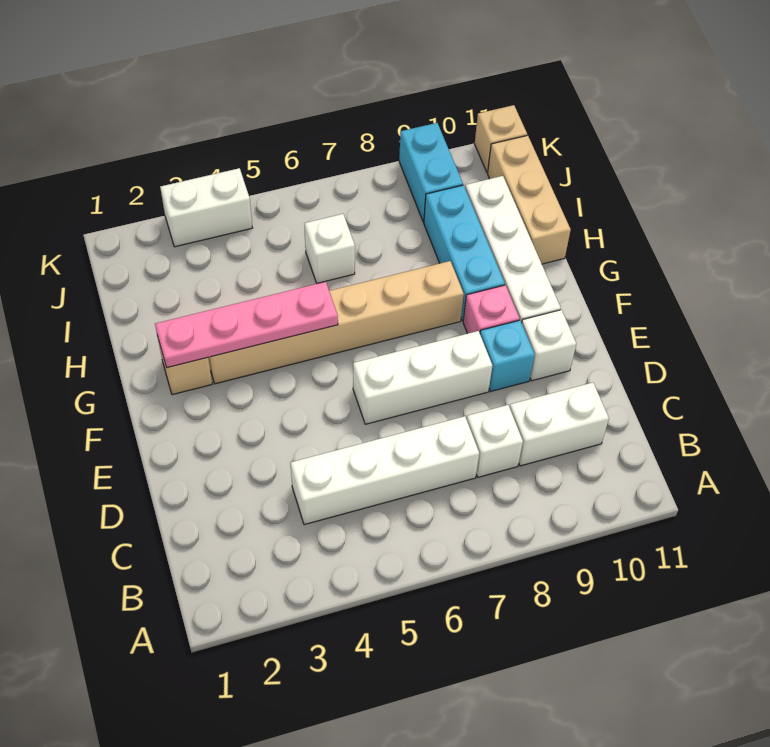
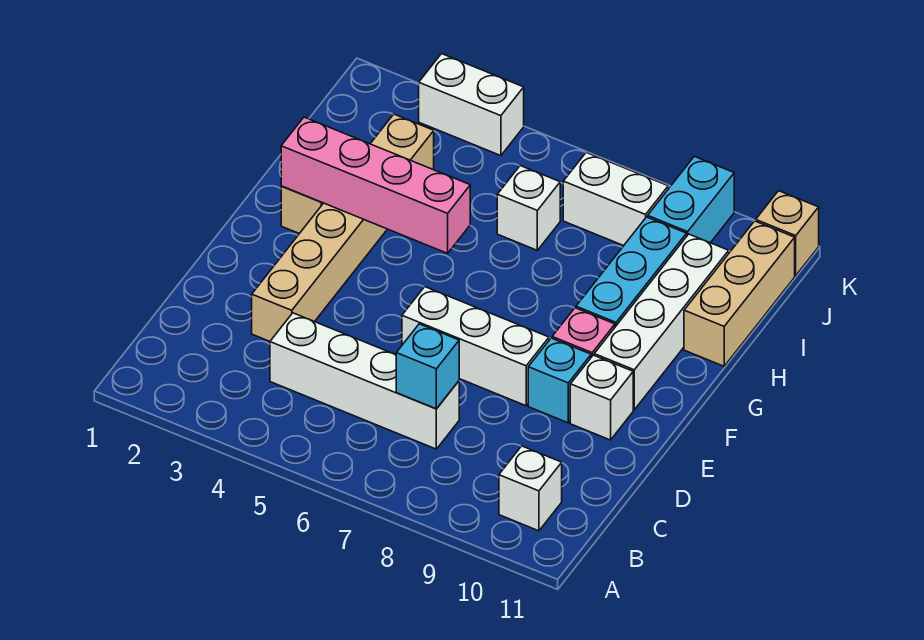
none -> cyan 1x1 brick [396,324,459,409]
white 1x1 brick [467,405,523,477] -> white 1x1 brick moved to [499,446,562,531]
white 1x2 brick [510,383,609,466] -> white 1x2 brick moved to [563,153,668,246]
pink 1x4 plate [155,282,338,368] -> pink 1x4 brick [281,117,470,253]
tan 1x6 brick [208,261,464,384] -> tan 1x6 brick turned to [252,114,434,341]

